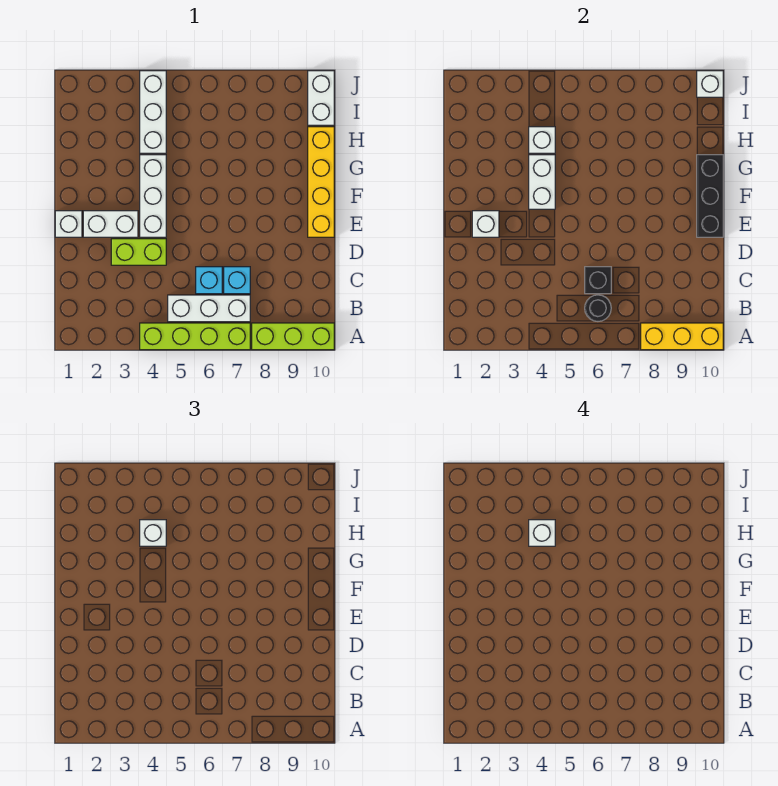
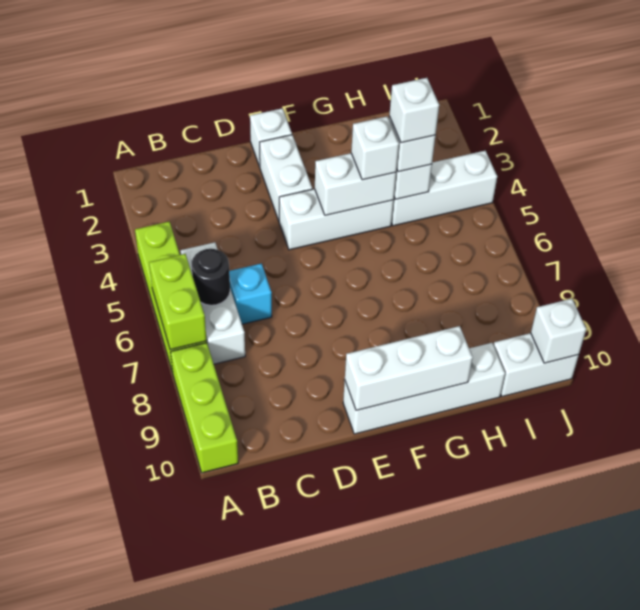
yellow 1x3 brick [641,323,723,350] -> none
black 1x1 brick [585,267,611,294] -> none
cyan 1x1 brick [224,267,250,294] -> none
lime 1x2 brick [111,239,166,265] -> lime 1x2 brick moved to [149,254,207,350]
white 1x1 brick [472,211,499,237] -> white 1x1 brick moved to [351,116,399,180]
yellow 1x4 brick [308,127,334,237] -> white 1x4 brick [343,343,505,434]
black 1x3 brick [697,155,723,237] -> white 1x3 brick [345,326,473,410]

